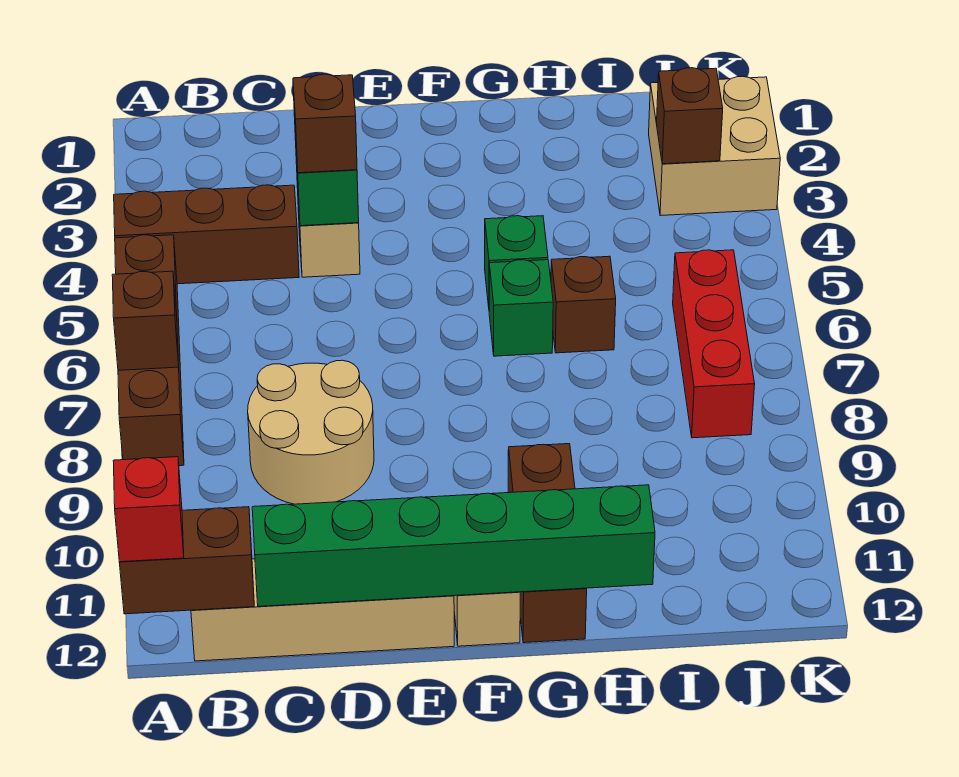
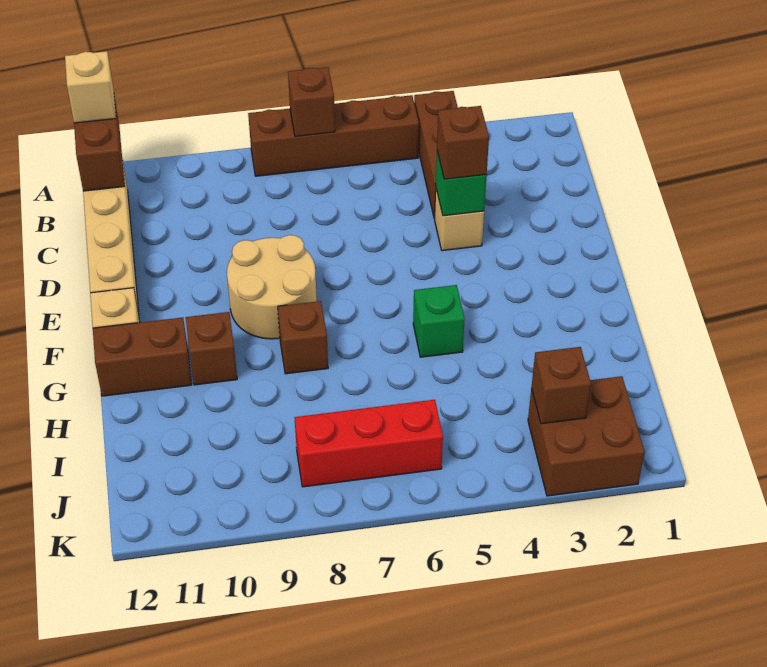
red 1x1 brick [113,457,184,562] -> tan 1x1 brick [65,51,116,123]
tan 2x2 round brick [248,360,374,504] -> tan 2x2 round brick moved to [227,235,317,339]
green 1x6 brick [252,485,655,606] -> none
green 1x1 brick [489,260,553,356] -> none
brown 1x1 brick [551,256,616,353] -> brown 1x1 brick moved to [278,301,328,374]
tan 2x2 brick [649,76,780,216] -> brown 2x2 brick [528,376,645,496]

